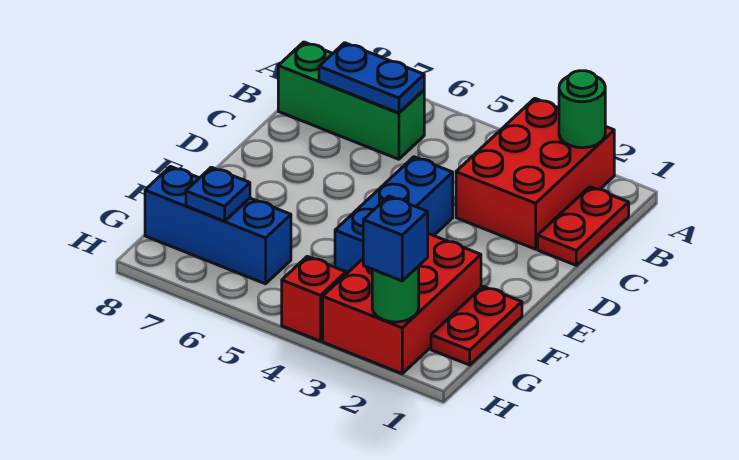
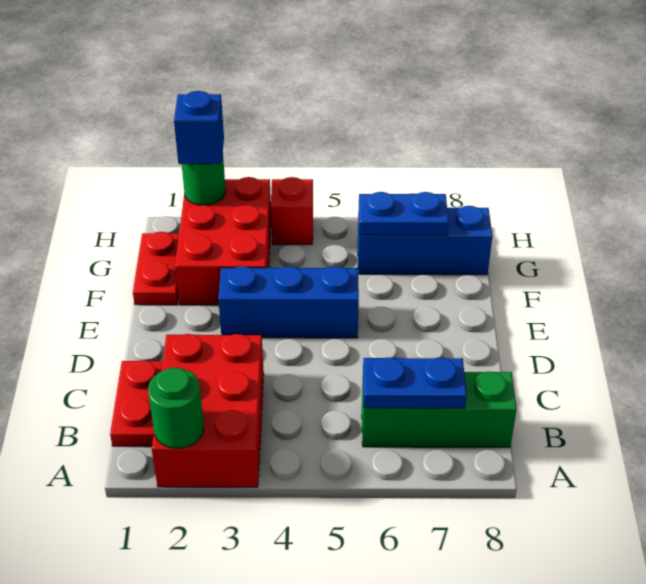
blue 1x3 brick [335,157,453,274] -> blue 1x3 brick turned to [218,266,359,338]
blue 1x1 plate [186,167,250,221] -> blue 1x2 plate [359,192,449,235]

